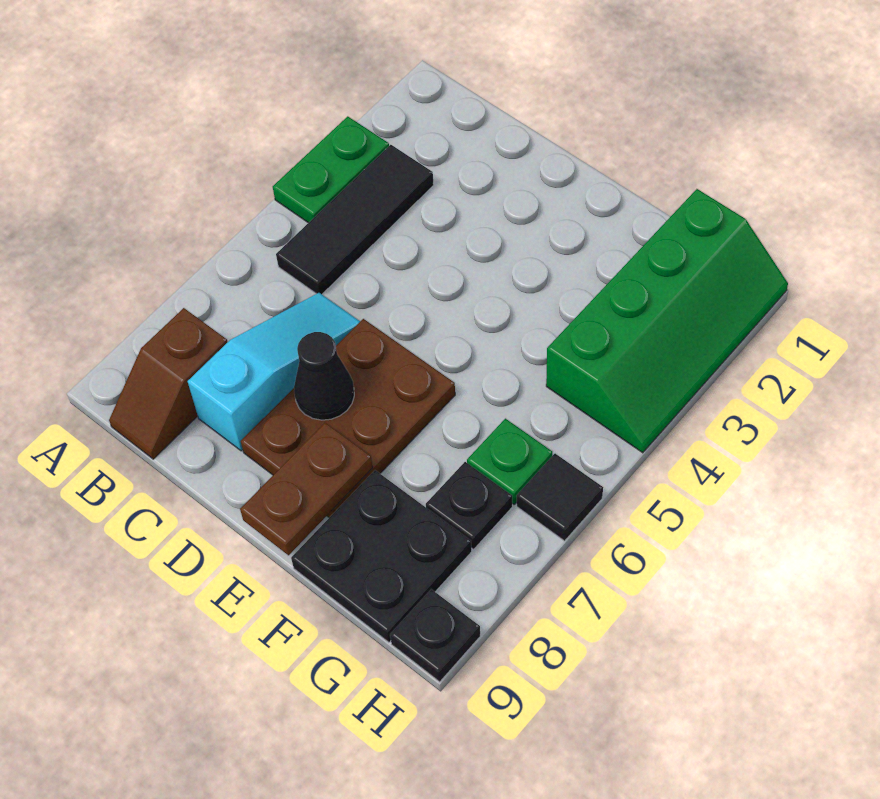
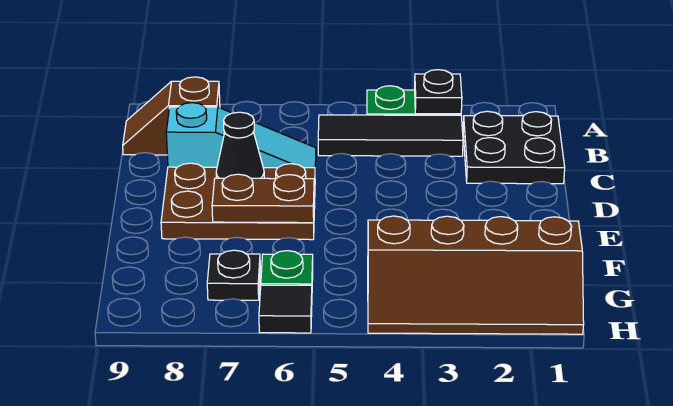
brown 1x2 plate [240,423,373,555] -> brown 1x2 plate moved to [212,174,314,223]
black 2x2 plate [291,470,472,642] -> black 2x2 plate moved to [463,111,565,184]
green 2x4 slope [546,189,788,453] -> brown 2x4 slope [368,216,584,334]
black 1x1 plate [390,589,480,682] -> black 1x1 plate moved to [415,70,462,114]

